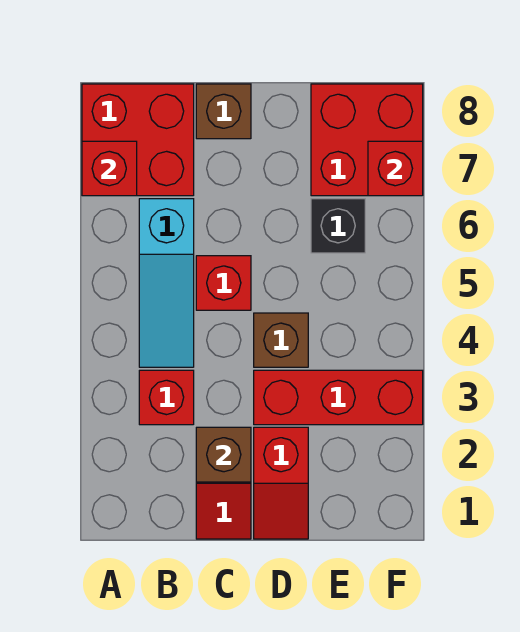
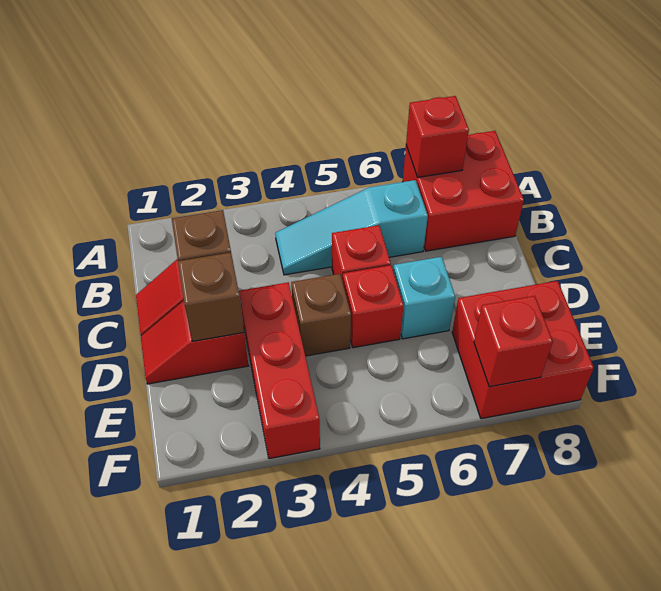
red 1x1 brick [139,370,194,425] -> red 1x1 brick moved to [343,265,404,348]
brown 1x1 brick [196,84,251,139] -> brown 1x1 brick moved to [178,253,244,341]
none -> cyan 1x1 brick [393,257,455,339]
black 1x1 brick [311,199,365,253] -> none

